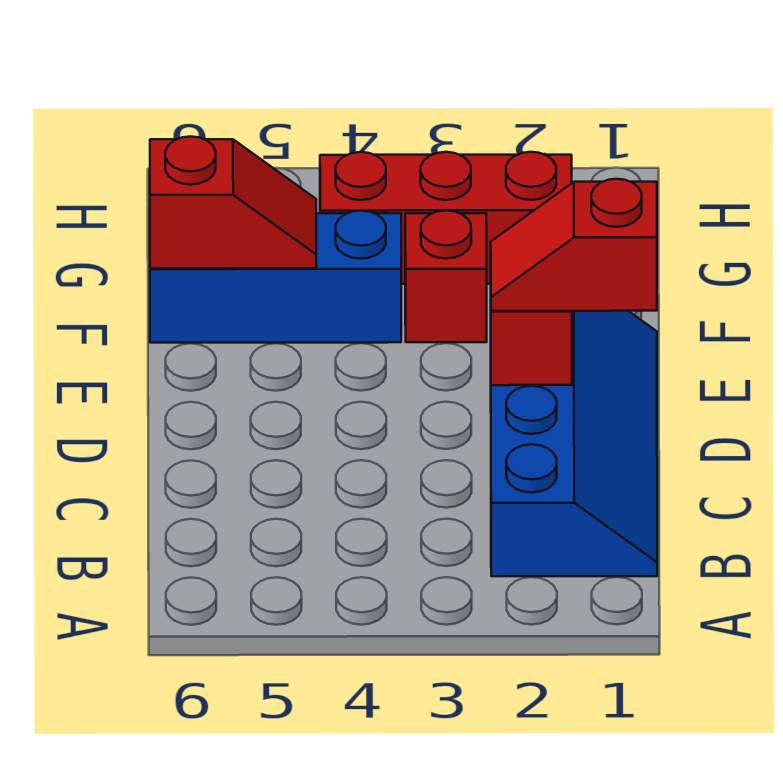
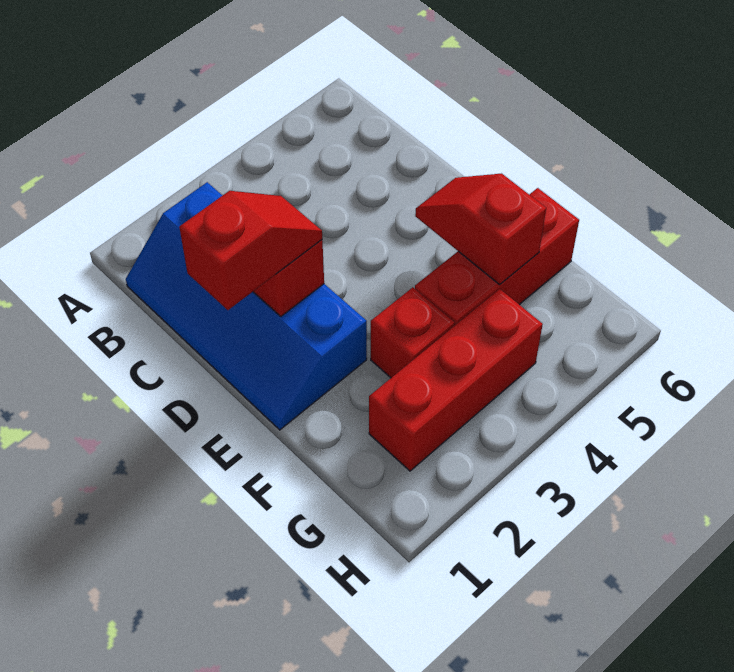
blue 1x3 brick [150,211,401,343] -> red 1x3 brick [415,188,579,326]
red 1x2 slope [150,136,316,269] -> red 1x2 slope turned to [415,174,546,285]

